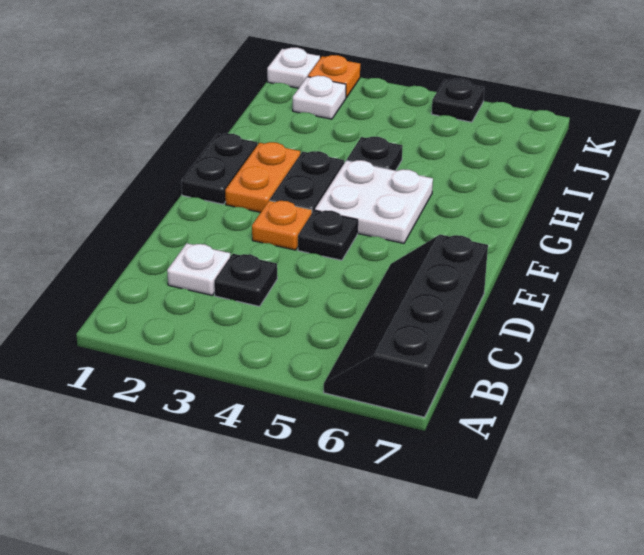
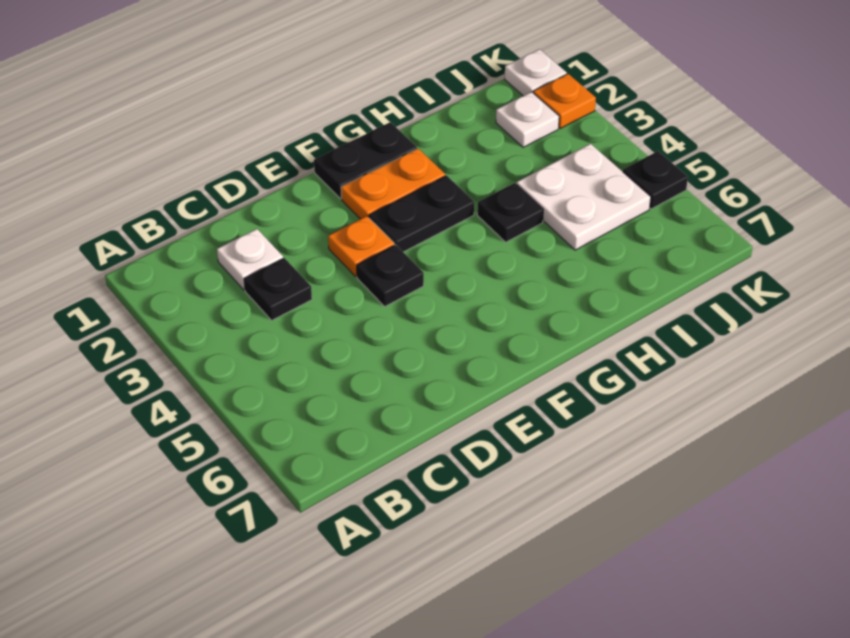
black 2x4 slope [324,235,488,417] -> none
white 2x2 plate [315,160,433,243] -> white 2x2 plate moved to [517,144,651,250]

